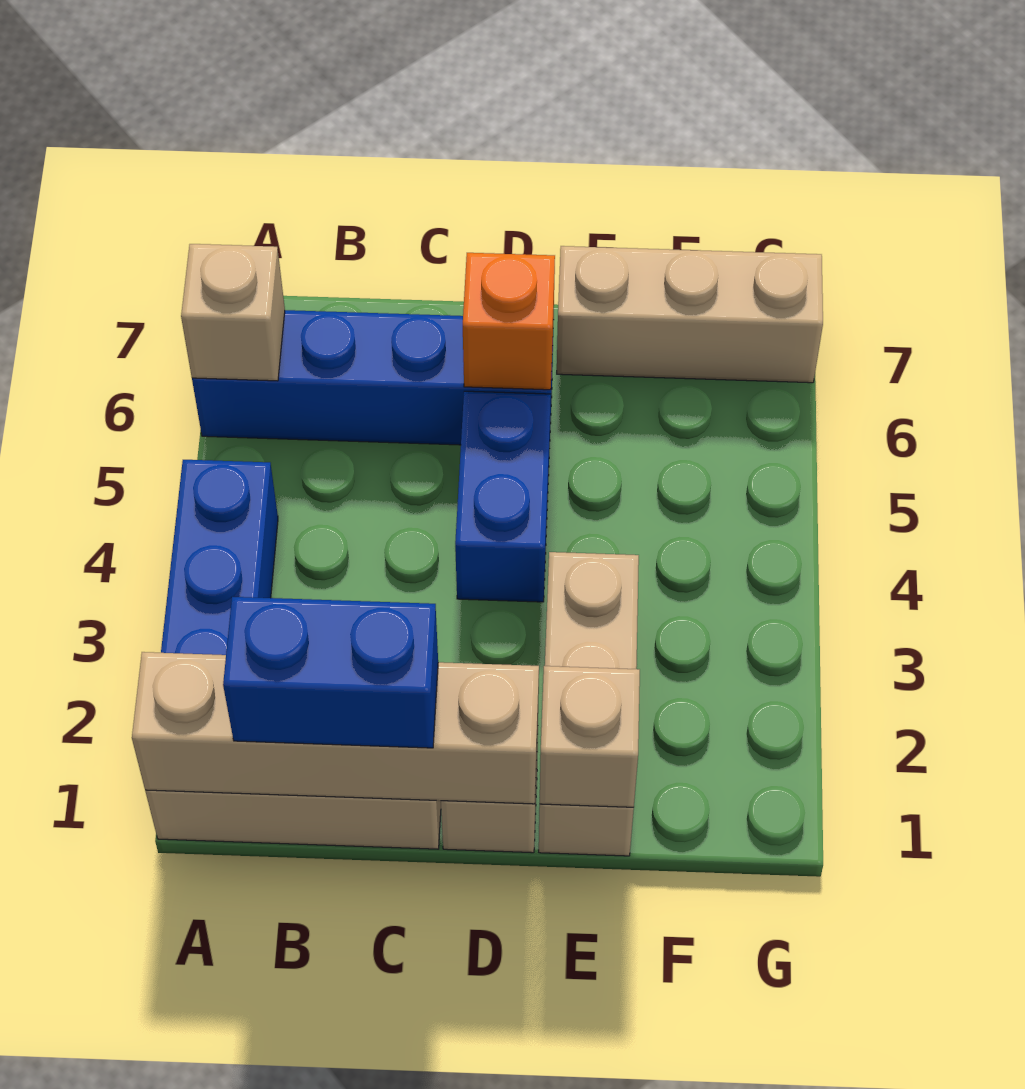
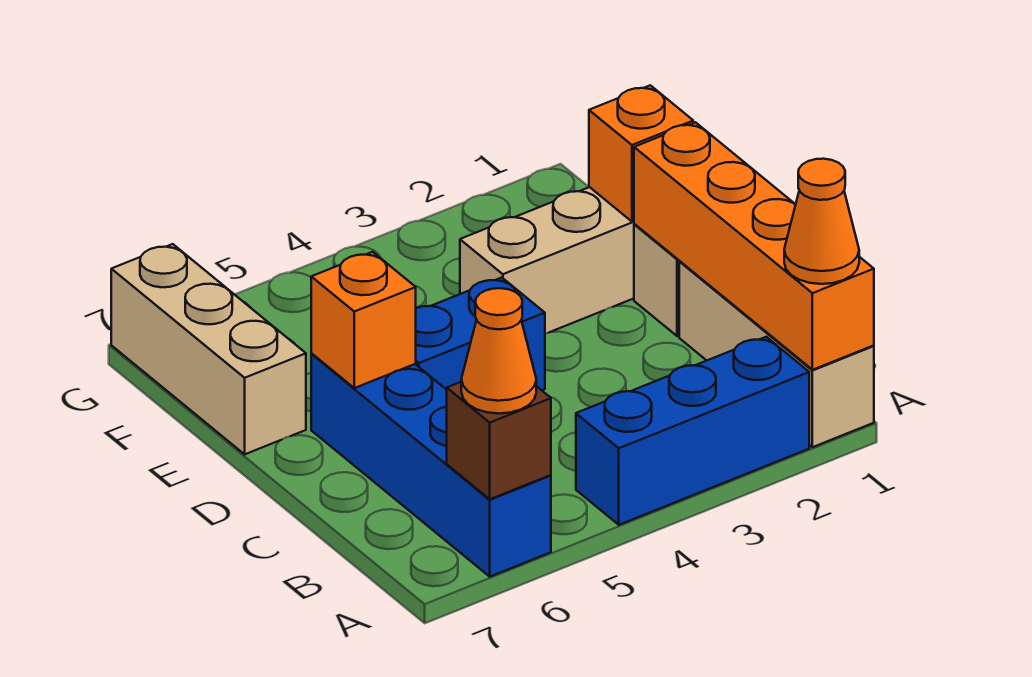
tan 1x4 brick [132,652,539,804] -> orange 1x4 brick [634,122,874,370]
none -> orange 1x1 cone [784,159,859,284]
tan 1x1 brick [181,244,285,381] -> brown 1x1 brick [447,382,551,499]
none -> orange 1x1 cone [461,288,536,414]
blue 1x2 brick [223,597,438,748] -> none
tan 1x1 brick [540,666,640,807] -> orange 1x1 brick [589,85,693,222]

